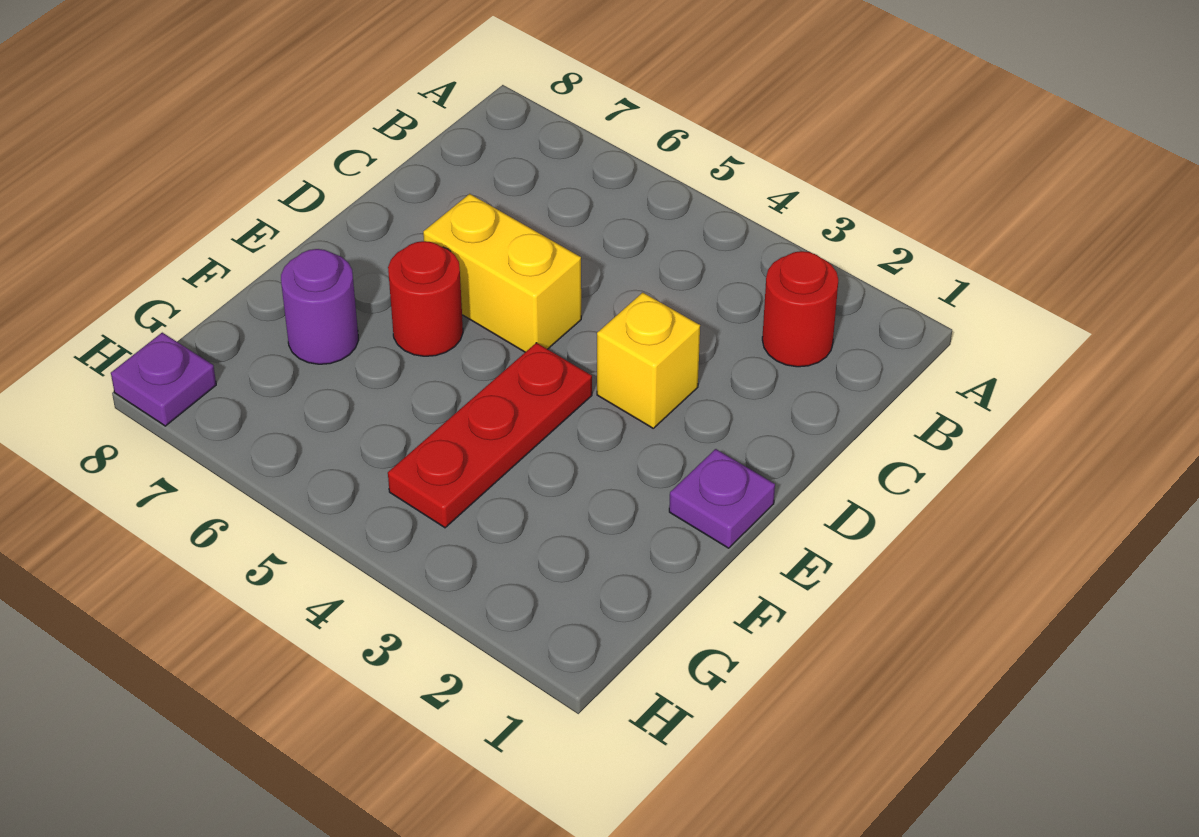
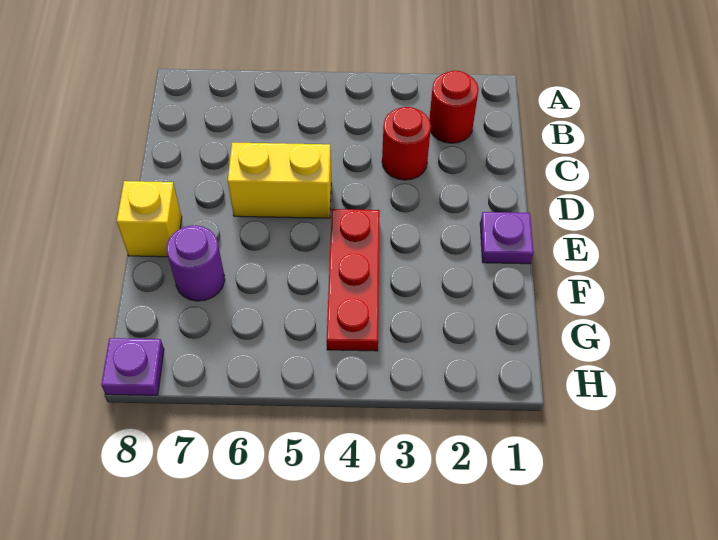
yellow 1x1 brick [597,293,700,428] -> yellow 1x1 brick moved to [117,181,182,257]
red 1x1 round brick [388,241,463,356] -> red 1x1 round brick moved to [382,107,431,180]

